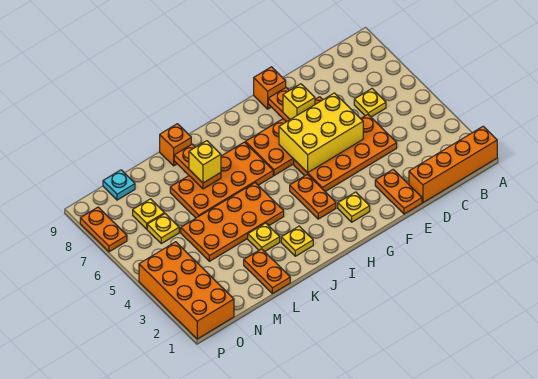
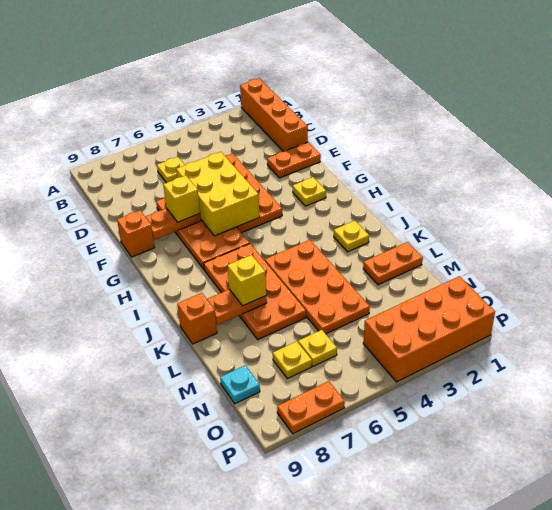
orange 1x2 plate [290,174,336,219] -> none
yellow 1x1 plate [248,223,280,252] -> none

